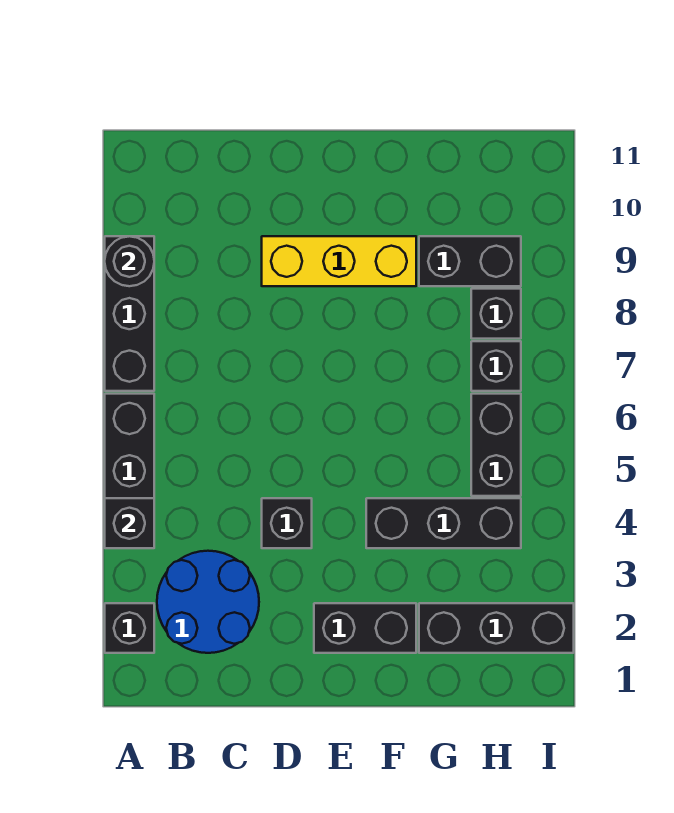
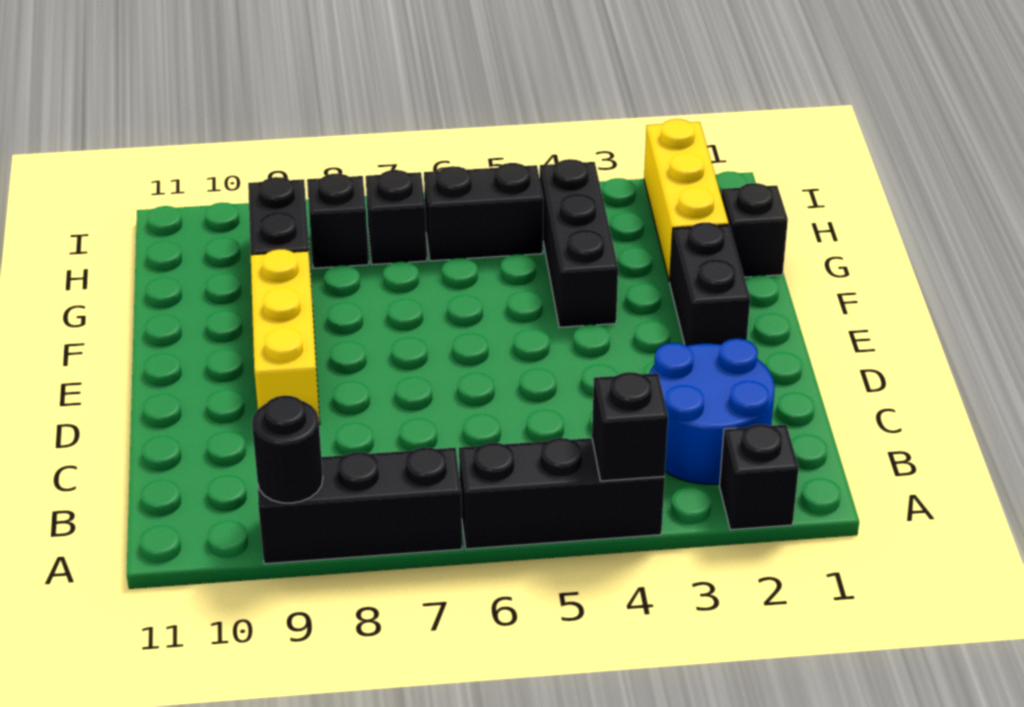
black 1x1 brick [262,498,312,548] -> black 1x1 brick moved to [721,183,788,277]
black 1x3 brick [419,603,574,653] -> yellow 1x3 brick [644,119,729,282]

